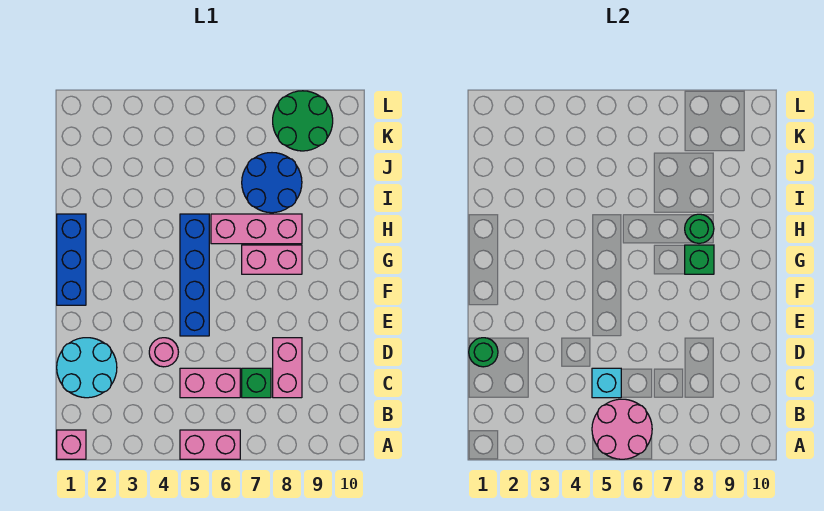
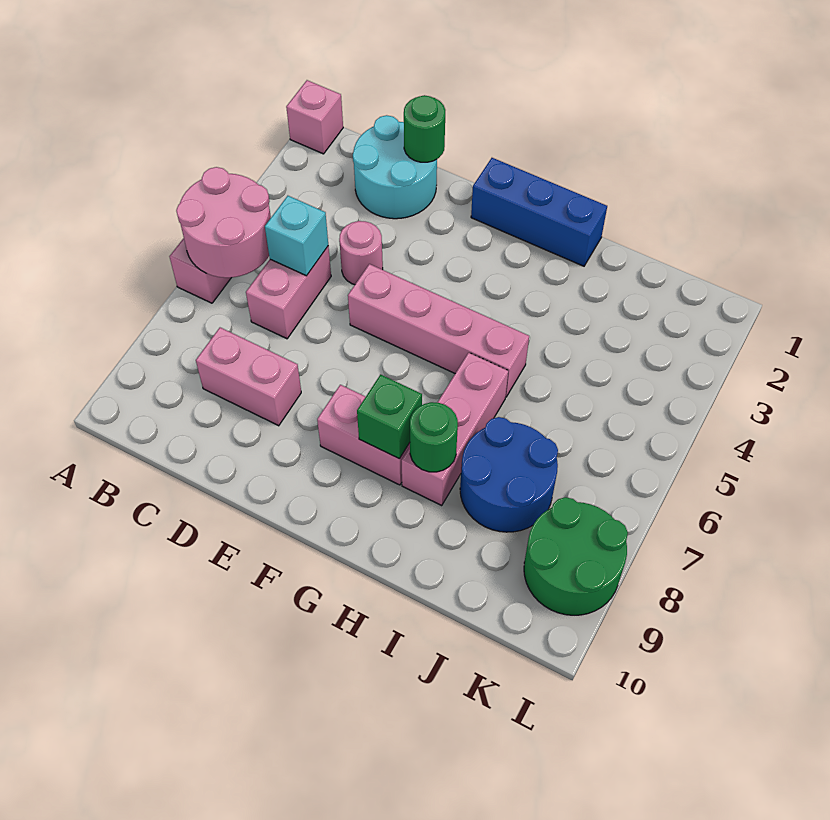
green 1x1 brick [242,368,271,398] -> none
blue 1x4 brick [180,214,209,336] -> pink 1x4 brick [348,264,529,397]
pink 1x2 brick [242,245,302,274] -> pink 1x2 brick turned to [317,385,410,485]

